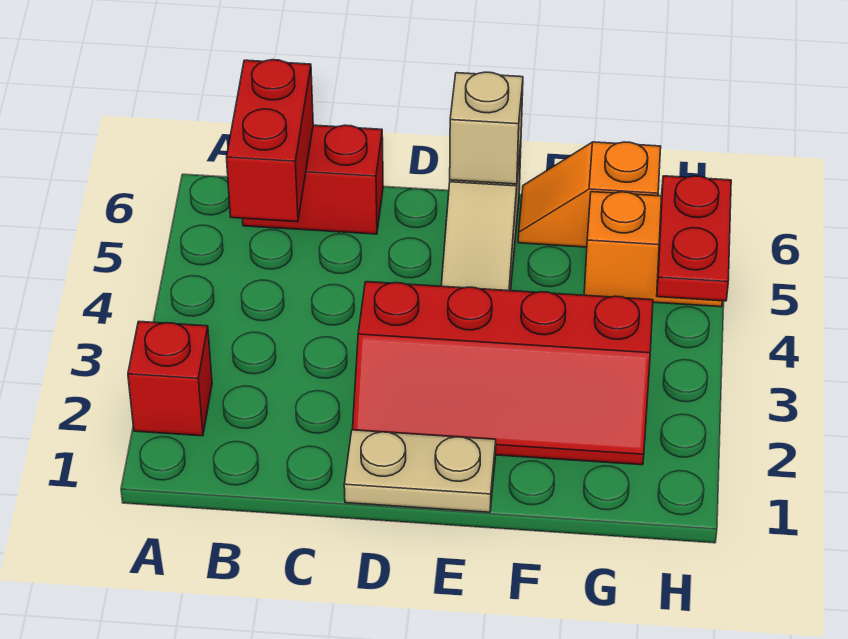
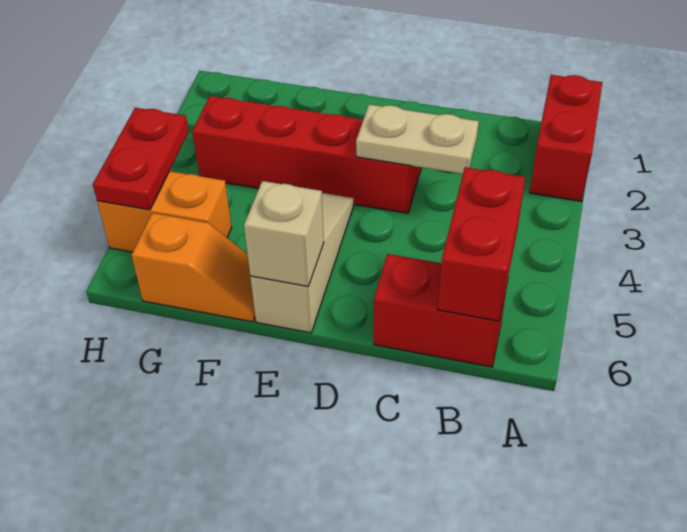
red 1x1 brick [128,322,212,436] -> red 1x2 brick [529,75,602,201]
tan 1x2 plate [344,430,496,512] -> tan 1x2 plate moved to [356,104,479,174]

